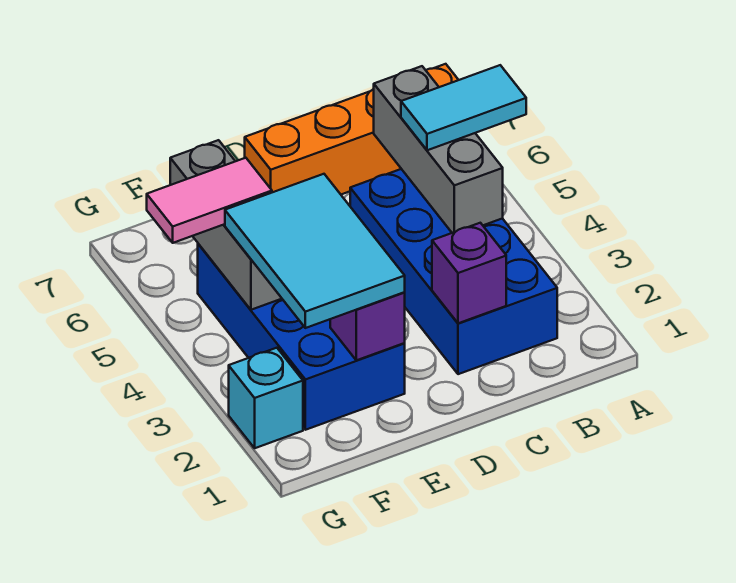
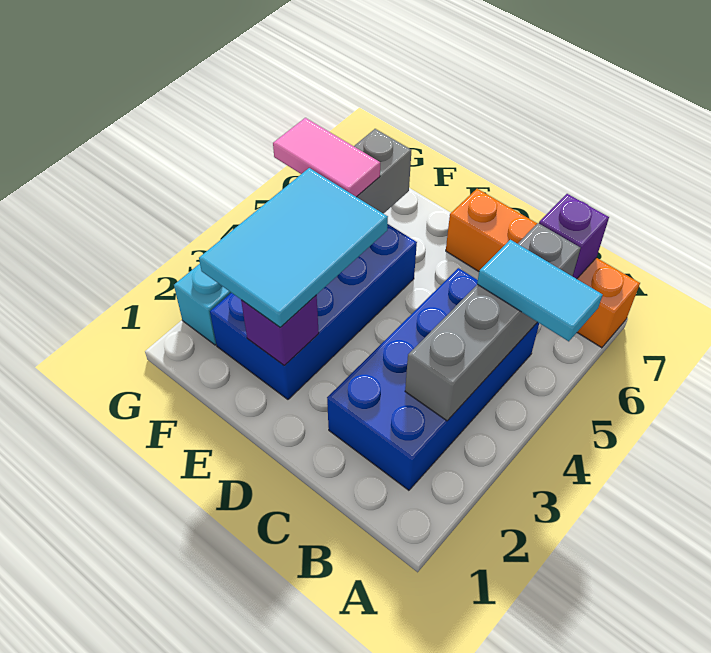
grey 1x3 brick [374,66,503,233] -> grey 1x4 brick [405,223,581,421]
purple 1x1 brick [432,223,506,323] -> purple 1x1 brick moved to [539,194,609,279]

